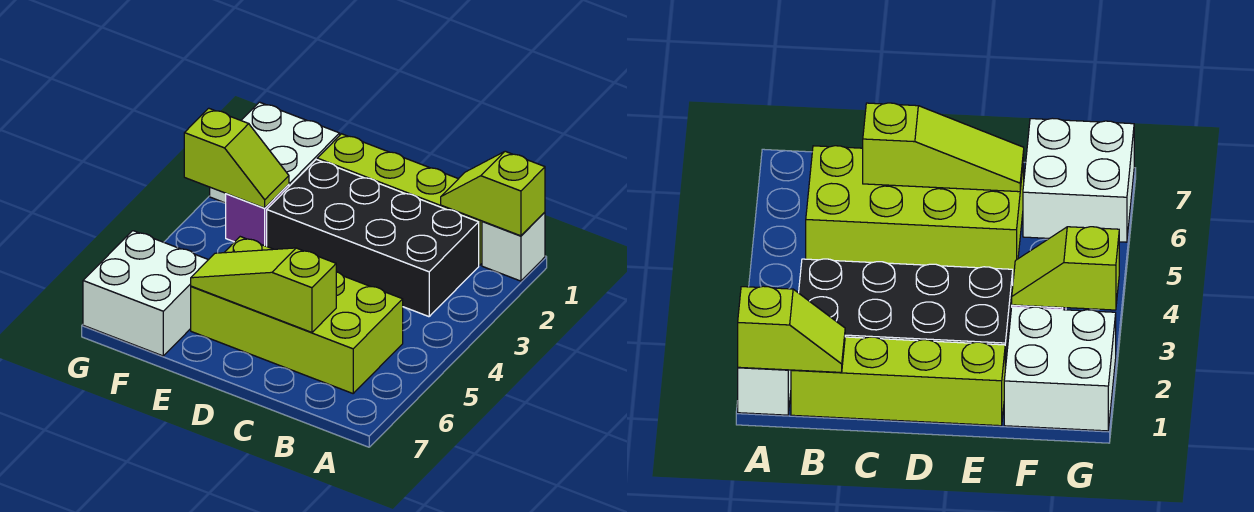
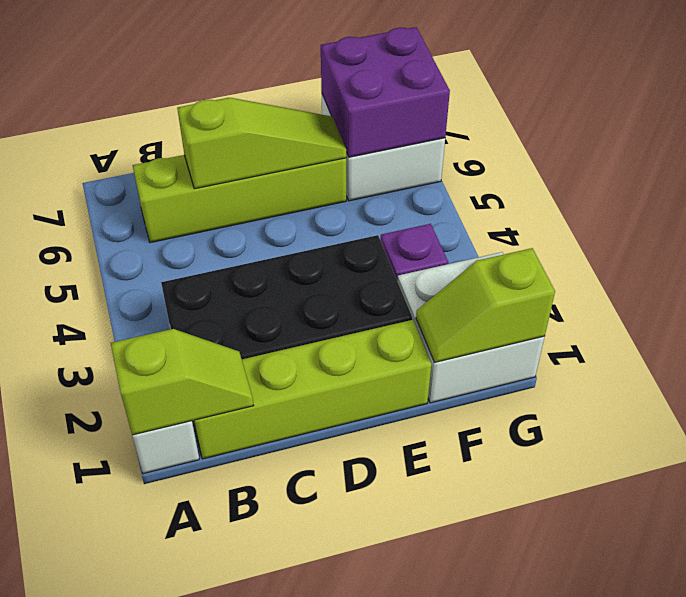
lime 2x4 brick [191,237,403,393] -> lime 1x4 brick [133,155,346,243]
lime 1x2 slope [184,108,289,208] -> lime 1x2 slope moved to [416,248,555,362]
none -> purple 2x2 brick [321,27,450,157]

